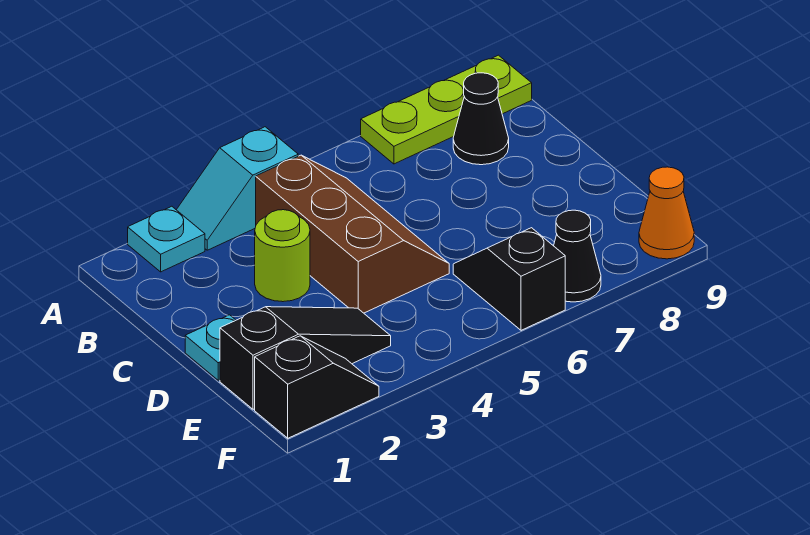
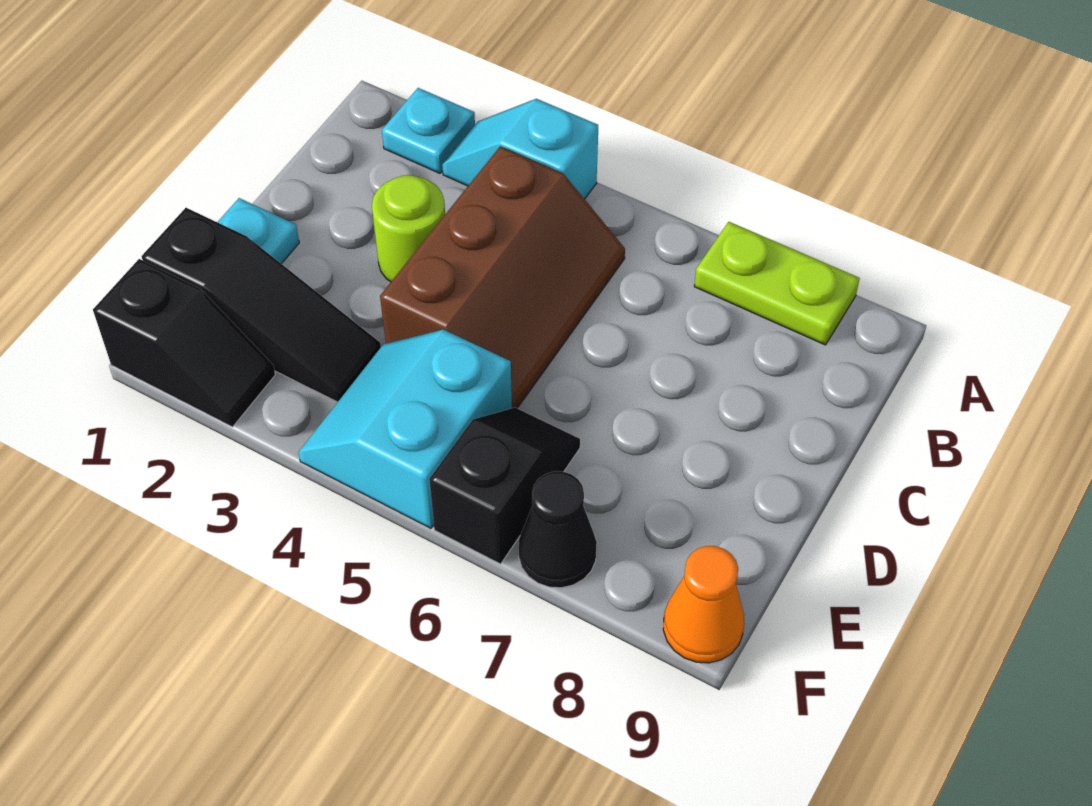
lime 1x3 plate [361,55,532,164] -> lime 1x2 plate [694,222,860,345]
black 1x1 cone [453,73,509,165] -> none
none -> cyan 2x2 slope [298,329,512,528]

